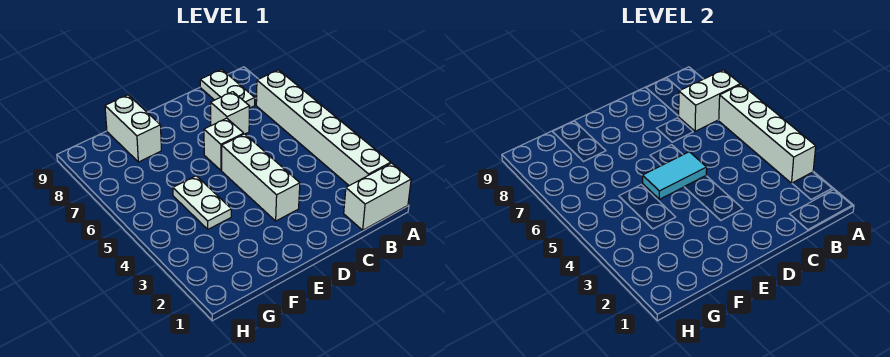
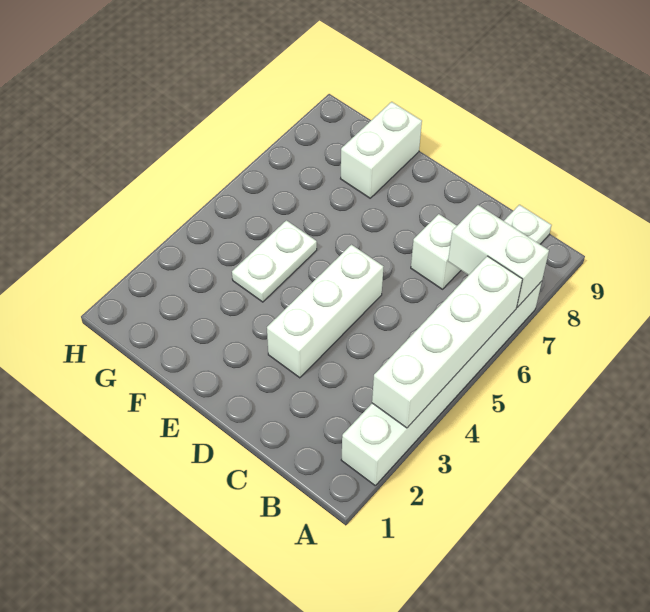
white 1x2 brick [344,163,411,230] -> none
cyan 1x2 tile [642,152,707,199] -> none
white 1x1 brick [204,118,244,170] -> none

